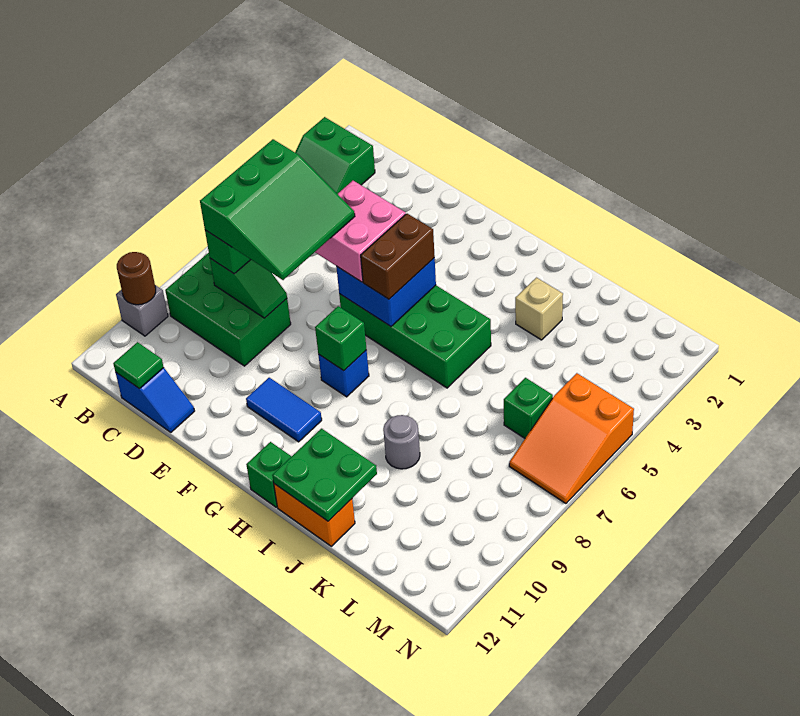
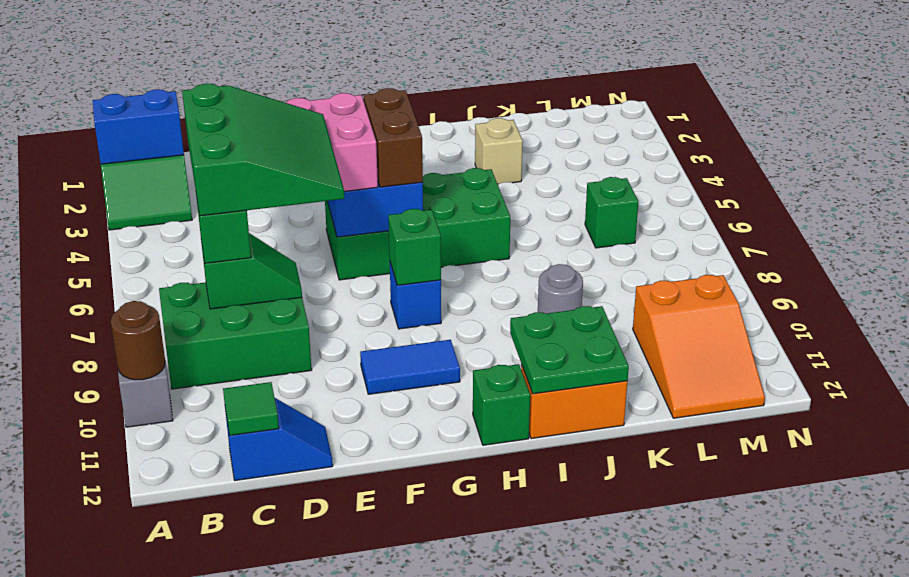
none -> blue 1x2 brick [92,89,184,164]
orange 2x3 slope [509,373,634,503] -> orange 2x3 slope moved to [633,275,765,418]

